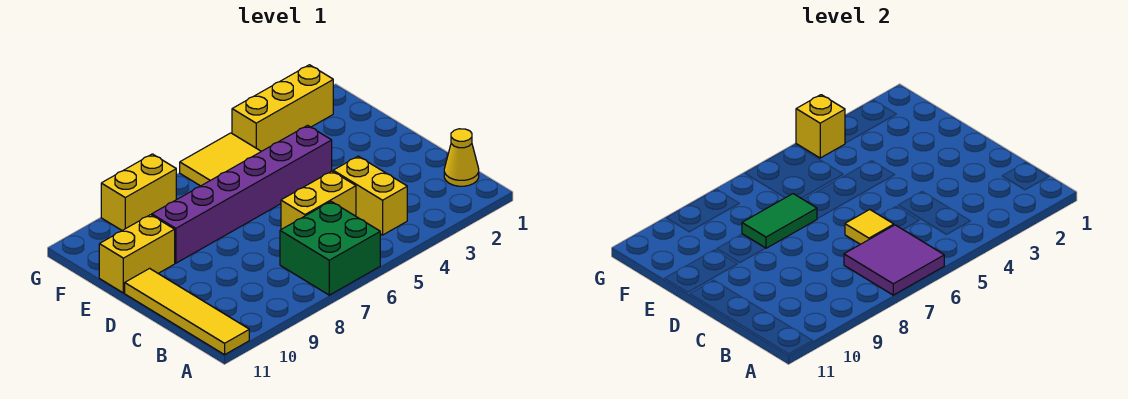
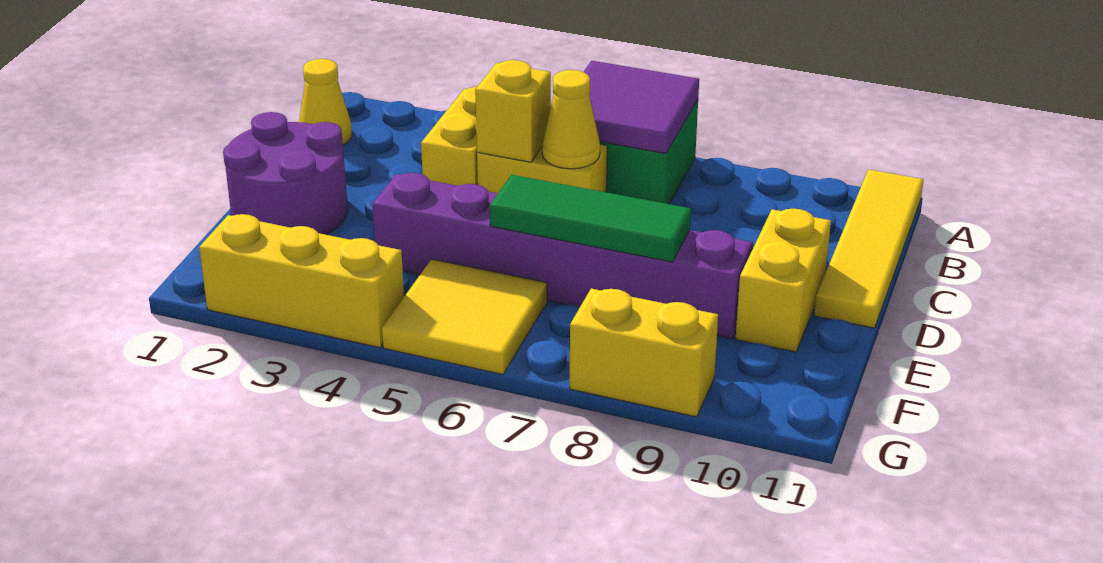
yellow 1x1 tile [845,210,894,244] -> yellow 1x1 cone [542,70,600,169]
none -> purple 2x2 round brick [223,112,348,235]
green 1x2 tile [742,194,817,248] -> green 1x3 tile [490,175,691,262]
yellow 1x2 brick [99,215,175,293] -> yellow 1x2 brick turned to [736,209,831,352]
yellow 1x1 brick [796,95,845,158] -> yellow 1x1 brick moved to [475,60,551,162]

